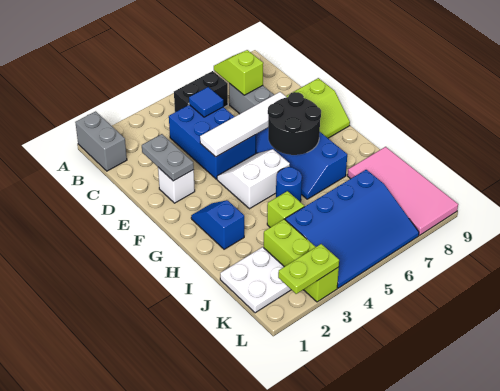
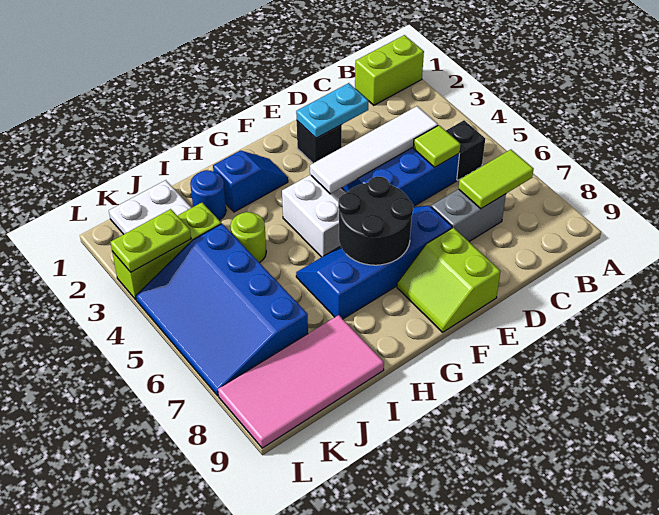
grey 1x2 brick [75,111,127,171] -> lime 1x2 brick [355,35,424,105]
black 1x2 brick [174,71,228,112] -> black 1x1 brick [446,120,485,180]
lime 1x2 slope [214,50,263,95] -> lime 1x2 tile [458,150,534,209]
blue 1x1 tile [189,87,223,117] -> lime 1x1 tile [413,125,461,168]
grey 1x2 plate [142,134,194,181] -> cyan 1x2 plate [296,83,369,138]
white 1x1 brick [158,167,195,203] -> black 1x1 brick [297,121,342,163]
white 1x4 tile [200,92,286,157] -> white 1x4 tile turned to [310,106,438,194]
blue 1x1 round brick [276,167,302,202] -> blue 1x1 round brick moved to [190,170,226,220]
lime 1x1 brick [267,191,304,227] -> lime 1x1 round brick [230,212,266,263]
lime 1x2 plate [278,244,339,294] -> lime 1x2 plate turned to [110,209,191,272]

